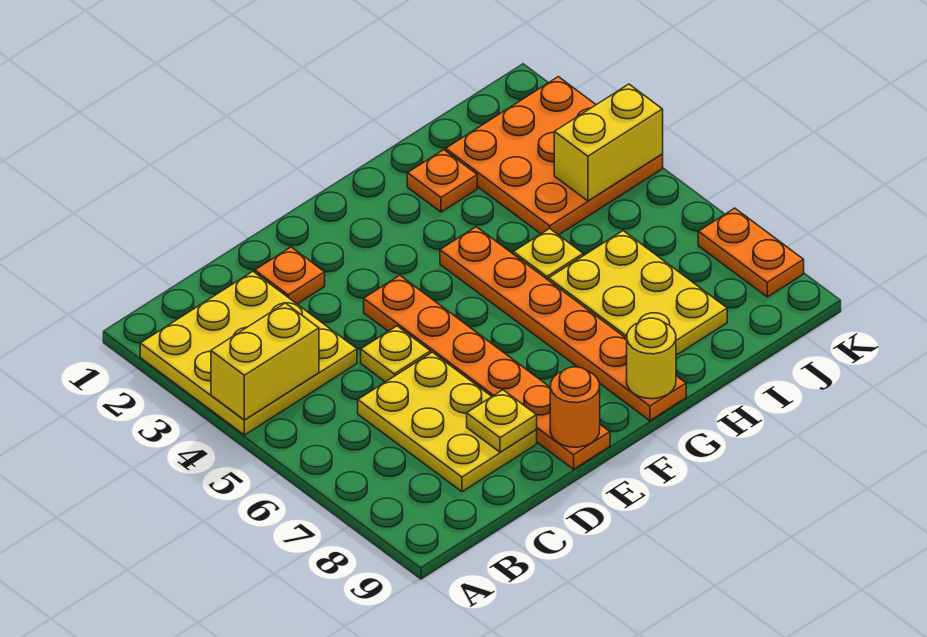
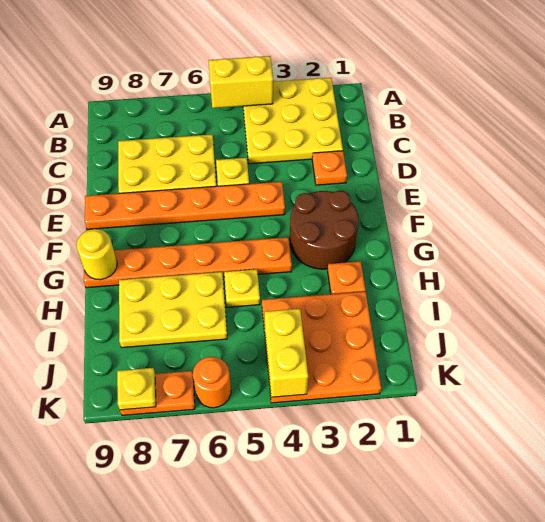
yellow 1x2 brick [211,303,319,420] -> yellow 1x2 brick turned to [209,56,273,108]
yellow 1x1 plate [467,390,537,452] -> yellow 1x1 plate moved to [117,368,156,410]
orange 1x1 round brick [550,367,600,447] -> orange 1x1 round brick moved to [193,357,231,408]
none -> brown 2x2 round brick [290,191,359,269]

